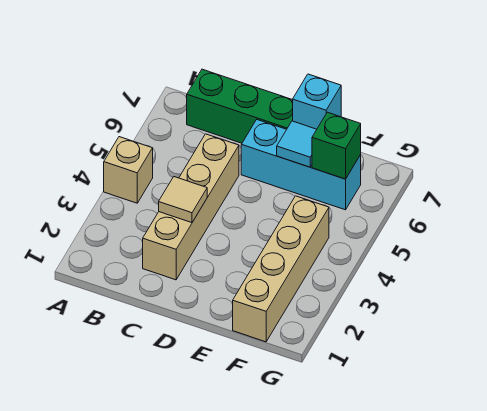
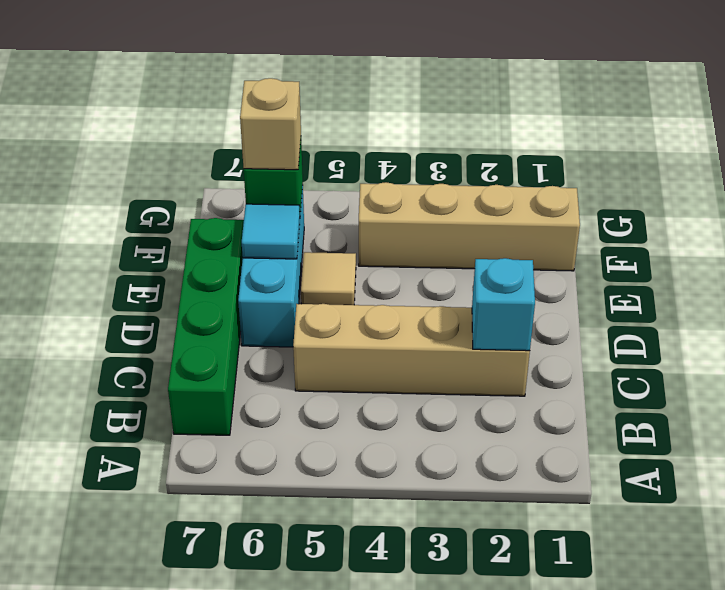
tan 1x1 brick [104,137,153,203] -> tan 1x1 brick moved to [240,78,301,170]
tan 1x1 tile [159,177,207,223] -> tan 1x1 tile moved to [301,252,356,305]
cyan 1x1 brick [293,74,341,129] -> cyan 1x1 brick moved to [472,258,535,351]

